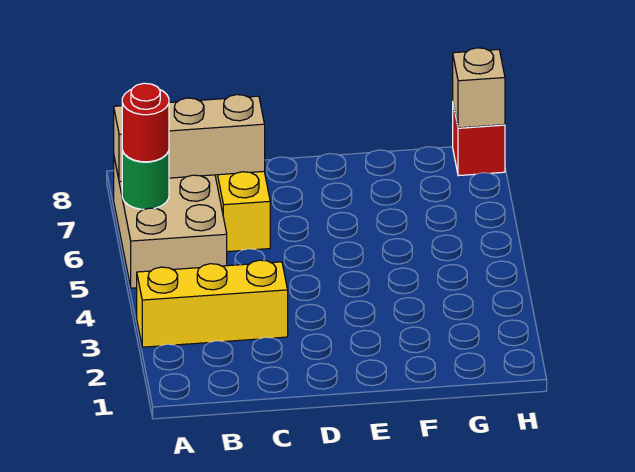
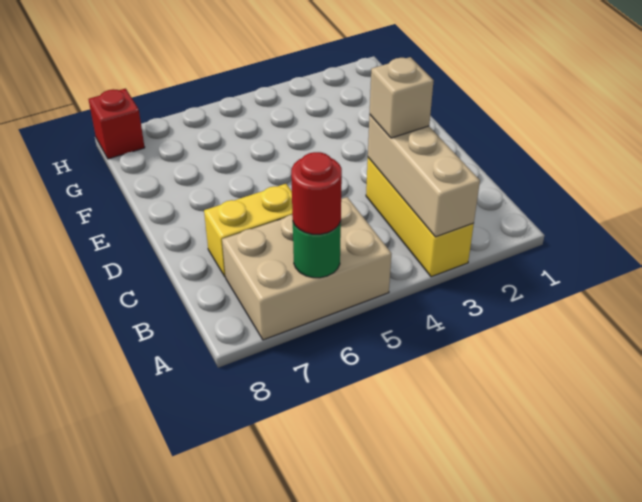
tan 1x3 brick [114,95,265,182] -> tan 1x3 brick moved to [368,115,480,237]
tan 1x1 brick [453,48,505,128] -> tan 1x1 brick moved to [370,57,434,138]

